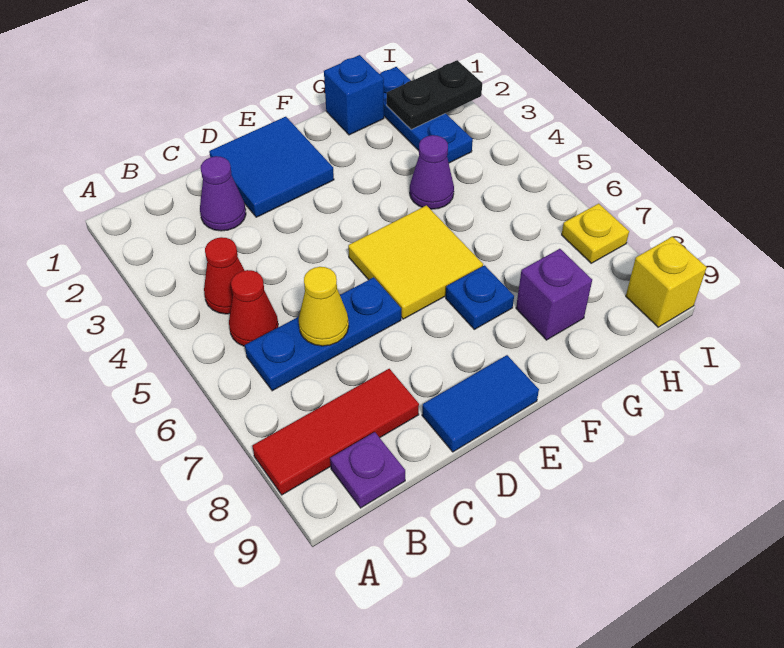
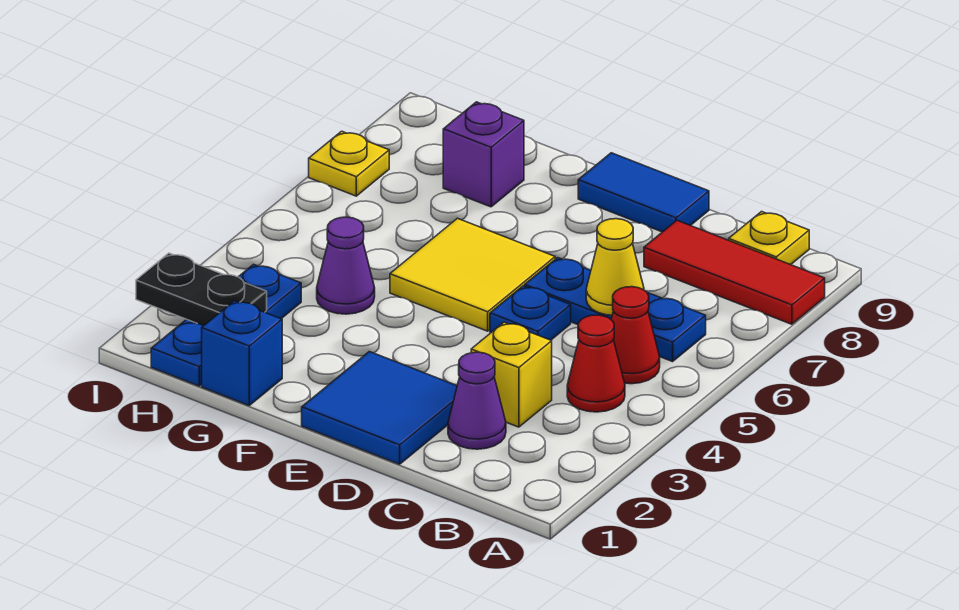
purple 1x1 plate [330,432,405,508] -> yellow 1x1 plate [729,212,809,265]
blue 1x1 plate [446,265,514,329] -> blue 1x1 plate moved to [490,286,571,340]
yellow 1x1 brick [626,237,707,327] -> yellow 1x1 brick moved to [471,322,552,427]

